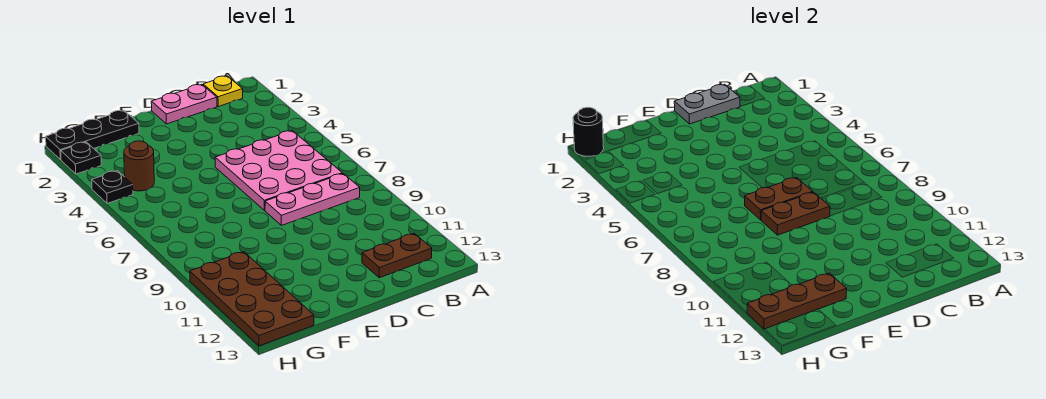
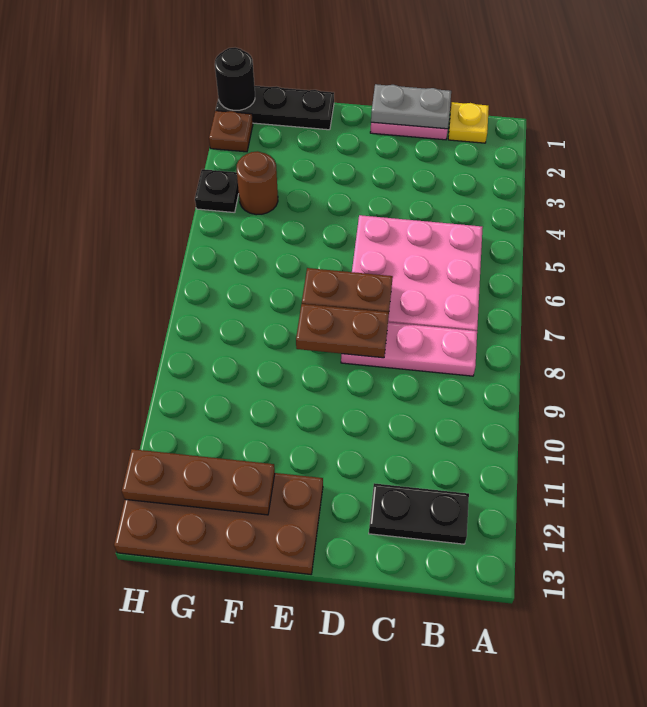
brown 1x2 plate [362,233,432,278] -> black 1x2 plate [369,483,469,544]
brown 2x4 plate [190,252,314,346] -> brown 2x4 plate turned to [114,473,323,574]
black 1x1 plate [61,142,101,174] -> brown 1x1 plate [209,111,253,152]

